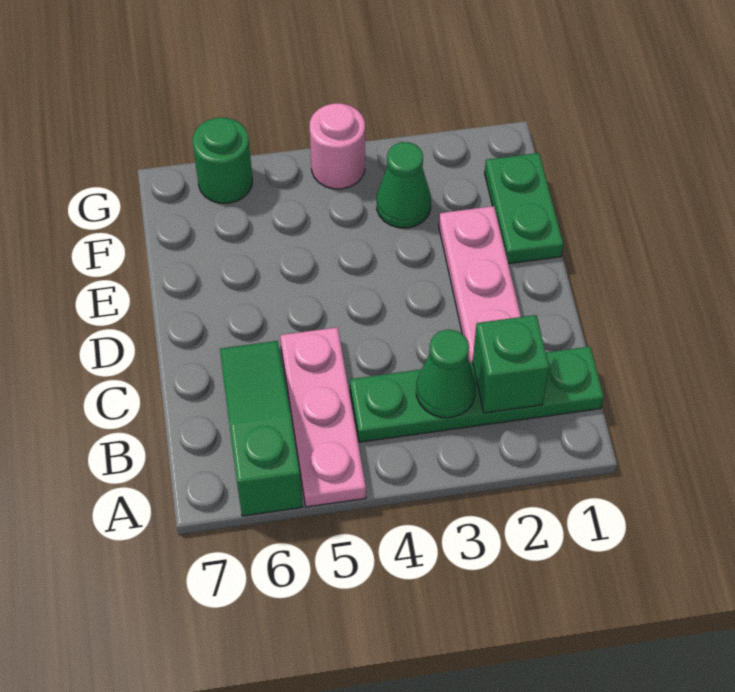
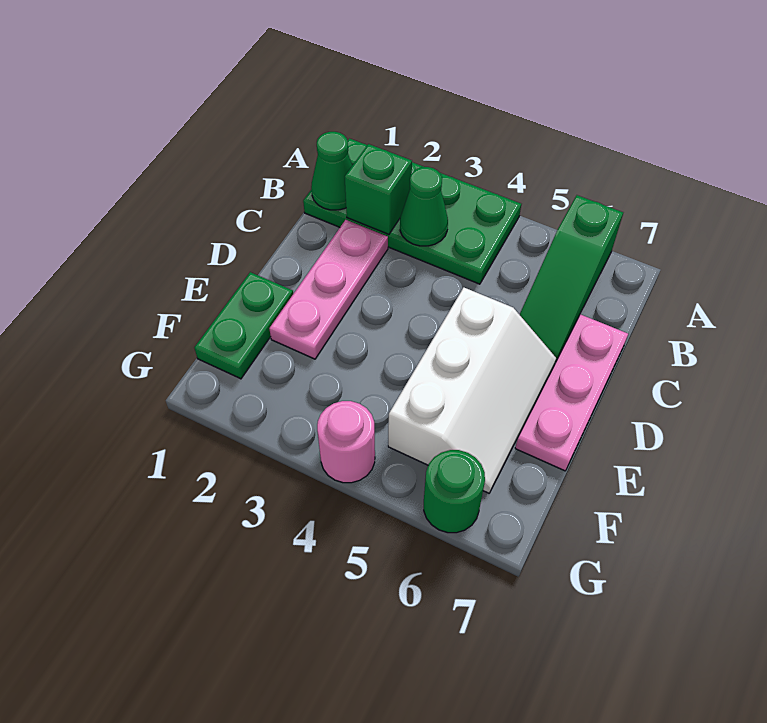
pink 1x3 plate [280,327,366,507] -> pink 1x3 plate moved to [515,314,628,471]
green 1x4 plate [350,347,604,442] -> green 2x4 plate [303,139,521,284]
none -> white 2x3 slope [388,288,556,493]
green 1x1 cone [377,142,431,228] -> green 1x1 cone moved to [311,132,352,210]

